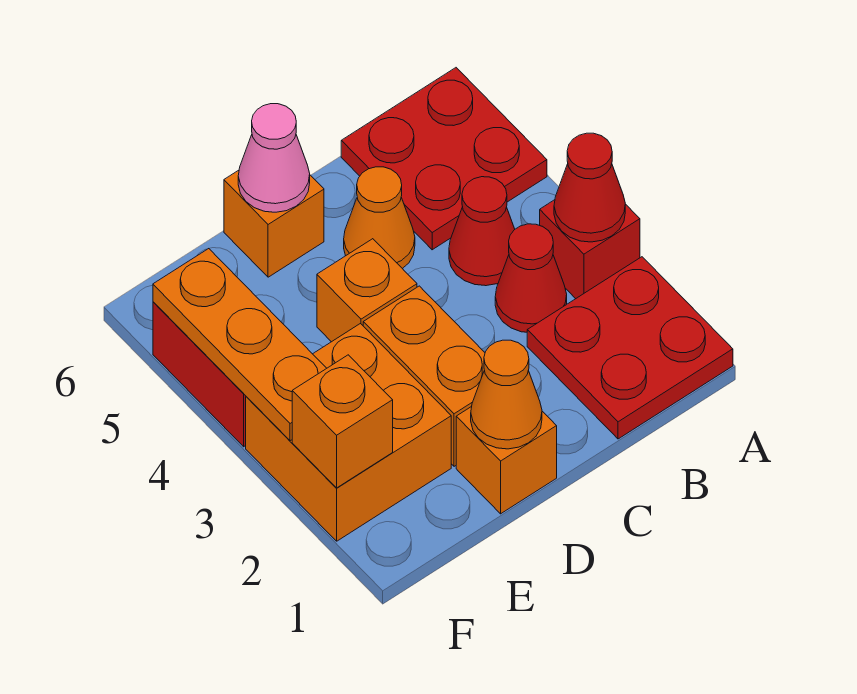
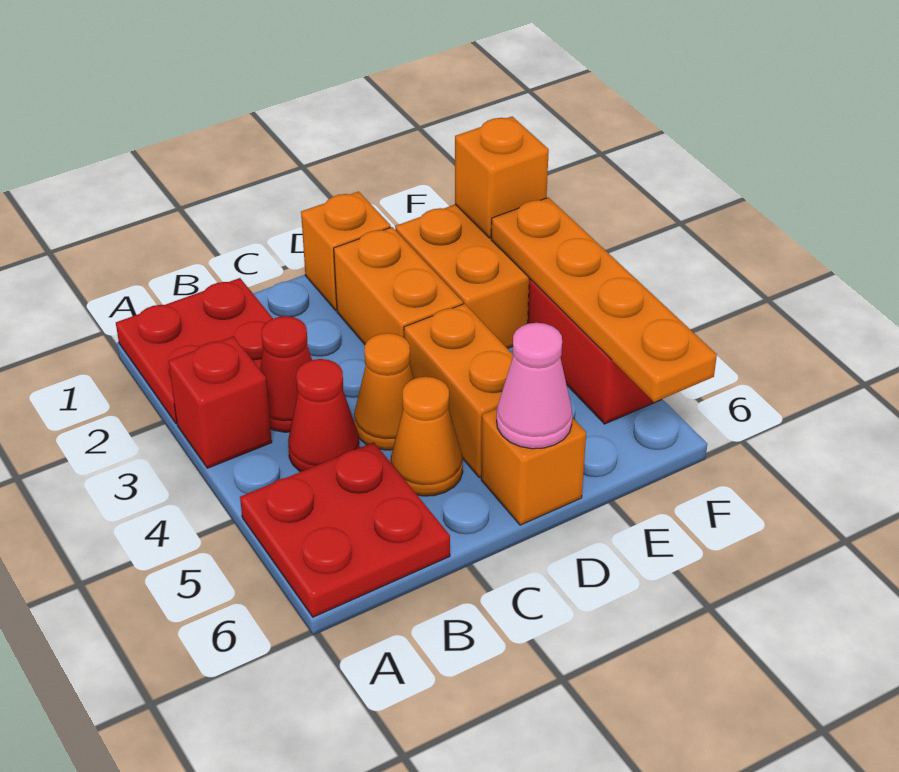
red 1x1 cone [554,133,625,242] -> none
orange 1x1 cone [471,340,542,449] -> orange 1x1 cone moved to [354,333,414,450]
orange 1x1 brick [317,239,417,342] -> orange 1x2 brick [404,304,513,478]
orange 1x3 plate [153,249,327,441] -> orange 1x4 plate [491,197,717,402]

